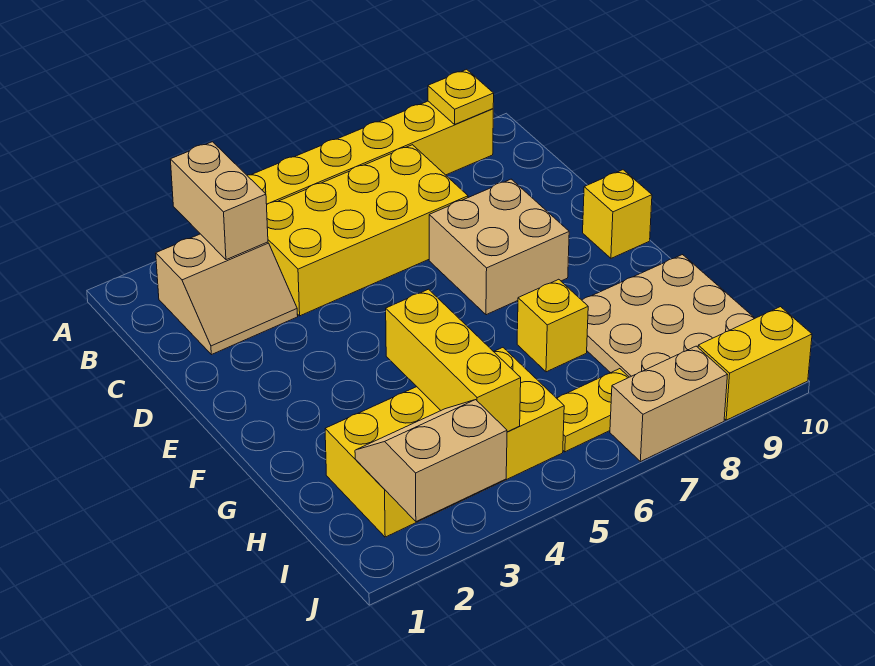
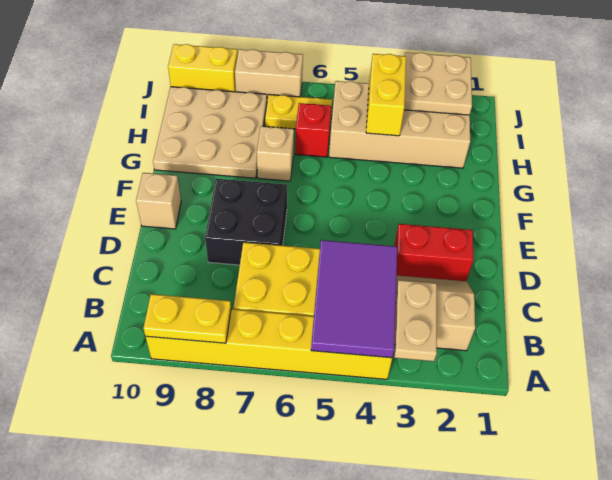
tan 1x2 brick [170,142,268,260] -> tan 1x2 plate [394,280,437,361]
none -> purple 2x3 tile [311,240,397,358]
yellow 1x1 plate [428,69,494,124] -> yellow 1x2 plate [143,294,231,343]
none -> red 1x2 brick [394,224,473,281]
tan 2x2 brick [429,179,569,315] -> black 2x2 brick [205,179,287,265]
yellow 1x1 brick [583,170,652,258] -> tan 1x1 brick [136,173,181,229]
yellow 1x3 brick [386,289,521,432] -> yellow 1x2 brick [366,54,406,136]
yellow 1x1 brick [517,279,588,372] -> tan 1x1 brick [257,126,294,181]
yellow 2x4 brick [325,348,564,537] -> tan 2x4 brick [329,81,470,168]
none -> red 1x1 brick [295,103,331,157]
tan 2x2 slope [355,400,507,522] -> tan 2x2 plate [404,52,472,115]

